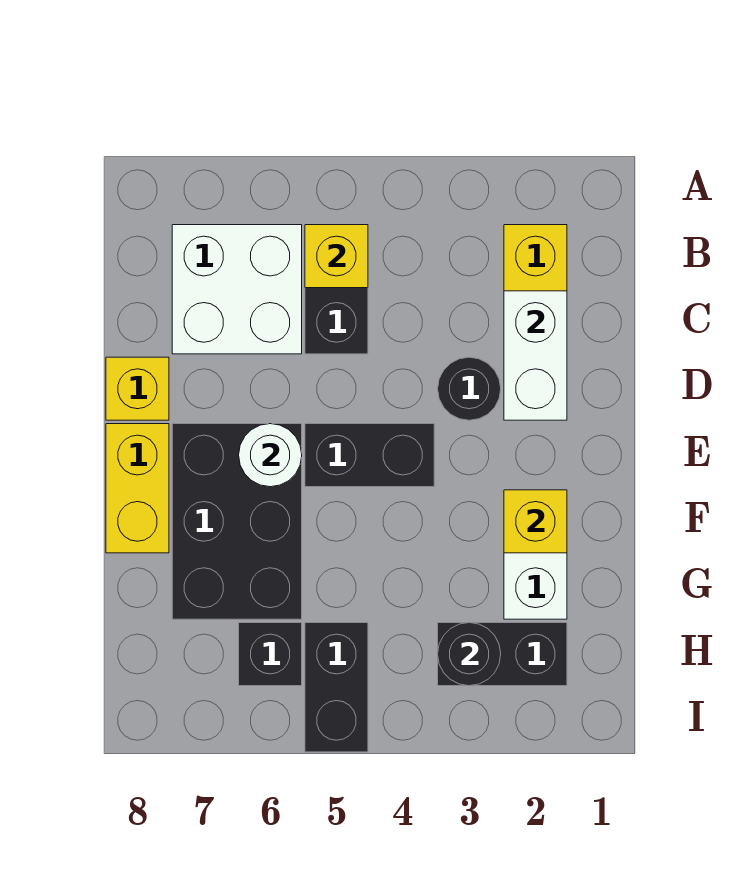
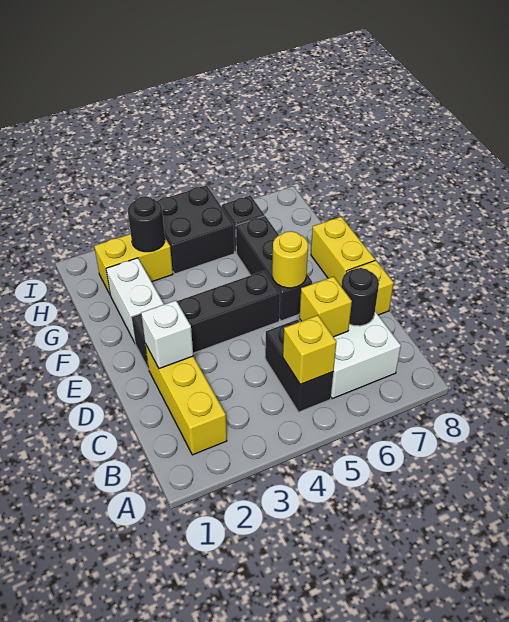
white 1x2 brick [504,291,567,420] -> white 1x1 brick [141,301,193,369]
black 1x1 round brick [438,357,501,420] -> black 1x1 round brick moved to [341,268,379,326]
black 1x2 brick [305,424,434,487] -> black 1x4 brick [132,271,280,370]
black 2x3 brick [172,424,302,619] -> black 1x3 brick [236,216,312,321]
white 1x1 round brick [239,424,302,487] -> yellow 1x1 round brick [272,231,308,288]
yellow 1x1 brick [504,490,567,553] -> yellow 1x1 brick moved to [300,277,352,337]
black 1x2 brick [438,623,567,686] -> yellow 1x2 brick [94,234,173,295]
black 1x2 brick [305,623,368,752] -> black 2x2 brick [158,185,234,274]

